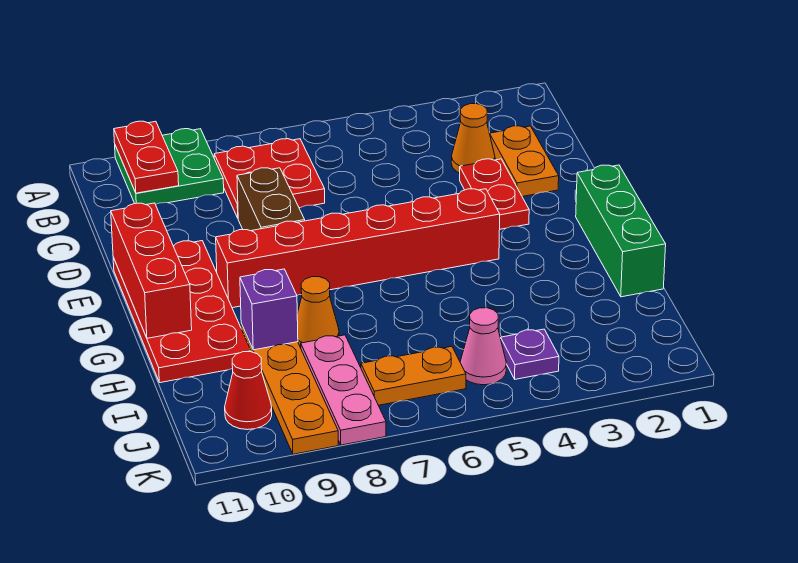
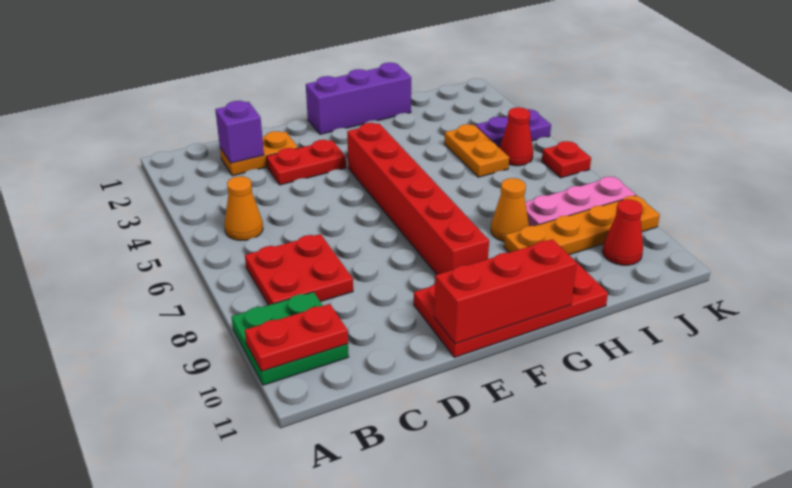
orange 1x1 cone [451,104,495,173] -> orange 1x1 cone moved to [224,176,263,240]
brown 1x2 brick [237,168,305,231] -> none
green 1x3 brick [576,165,666,297] -> purple 1x3 brick [306,62,411,134]
purple 1x1 brick [240,269,298,350] -> purple 1x1 brick moved to [215,101,264,163]
purple 1x1 plate [501,329,559,379] -> purple 1x2 plate [476,109,551,148]
pink 1x1 cone [460,308,506,385] -> red 1x1 cone [500,107,533,166]
orange 1x2 plate [361,346,466,405] -> orange 1x2 plate moved to [445,124,509,177]
none -> red 1x1 plate [542,141,591,178]

